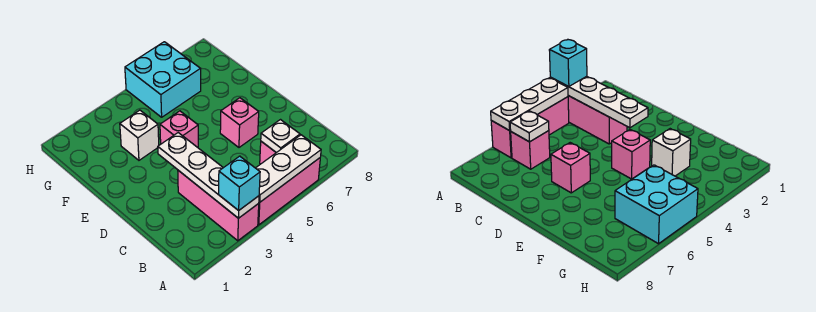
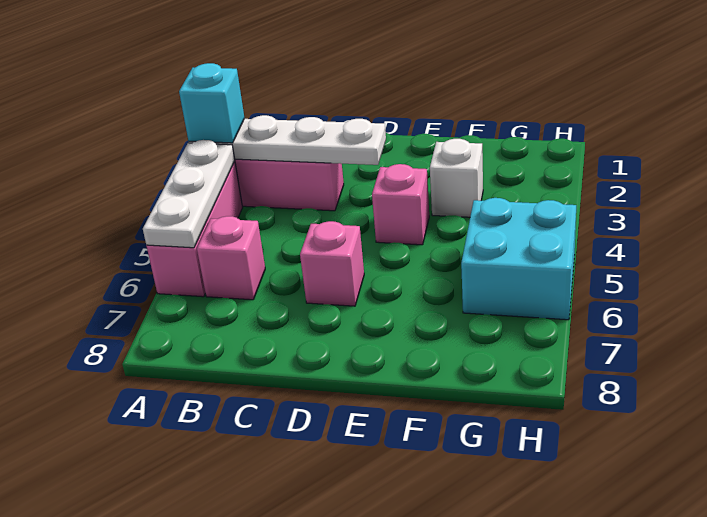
white 1x1 plate [261,120,300,153] -> none

